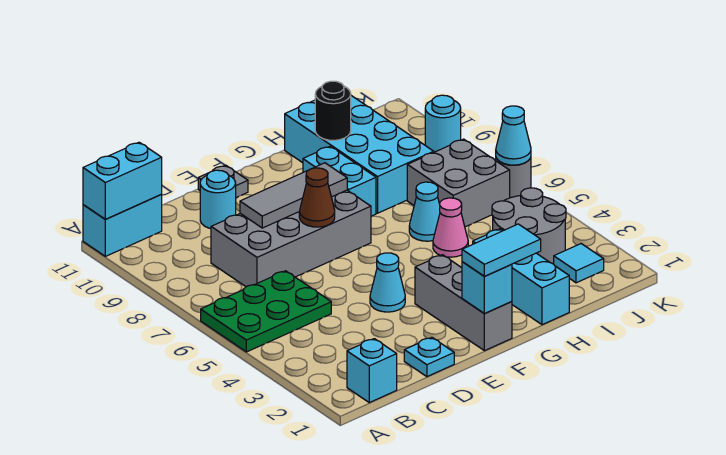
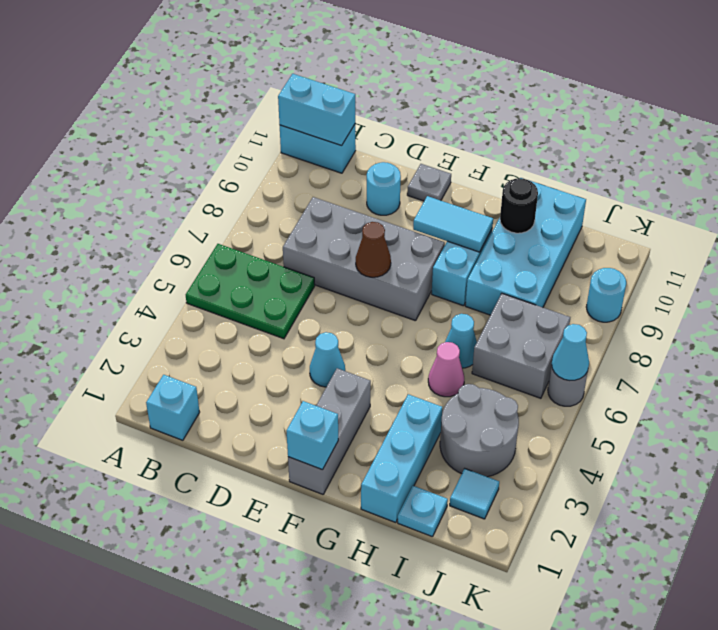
cyan 1x1 plate [404,337,454,377] -> cyan 1x1 plate moved to [398,486,448,537]
grey 1x3 tile [240,163,347,228] -> none
cyan 1x2 tile [462,224,541,276] -> cyan 1x2 tile moved to [413,196,493,252]

